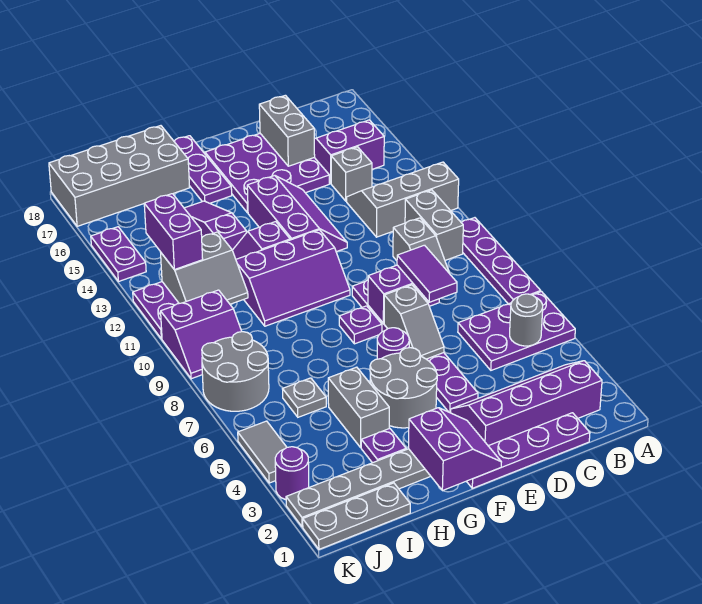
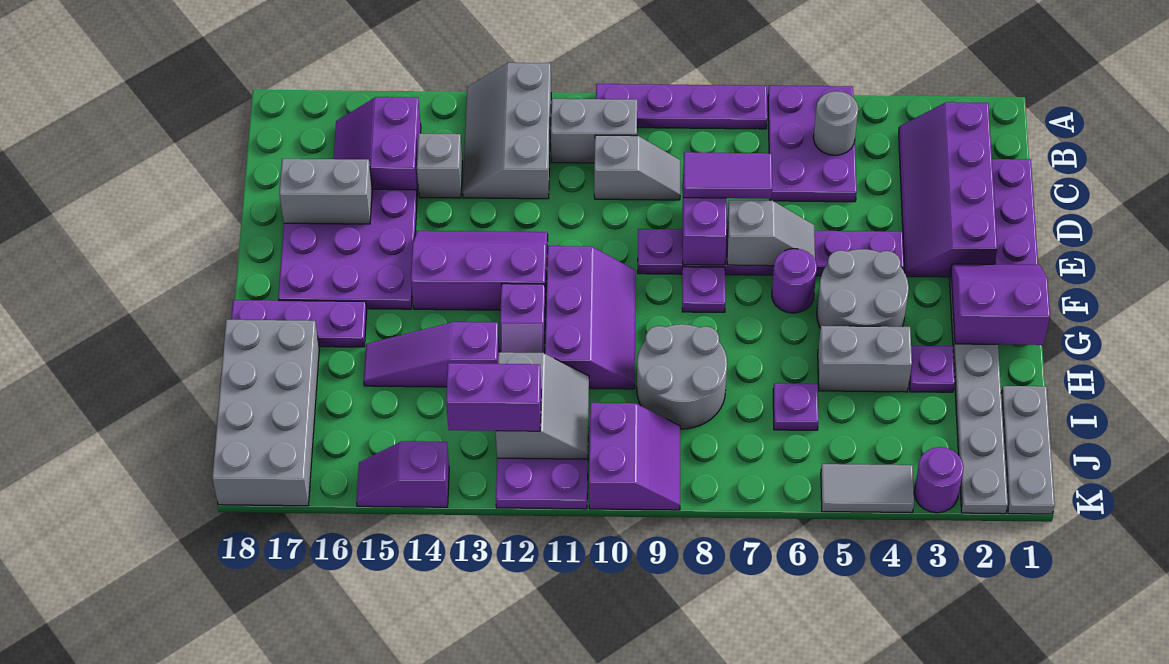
grey 1x1 plate [283,378,326,417] -> purple 1x1 plate [773,383,818,430]
grey 2x2 round brick [202,332,269,411] -> grey 2x2 round brick moved to [637,324,727,429]
purple 1x2 plate [91,227,146,282] -> purple 1x2 slope [356,441,449,507]

